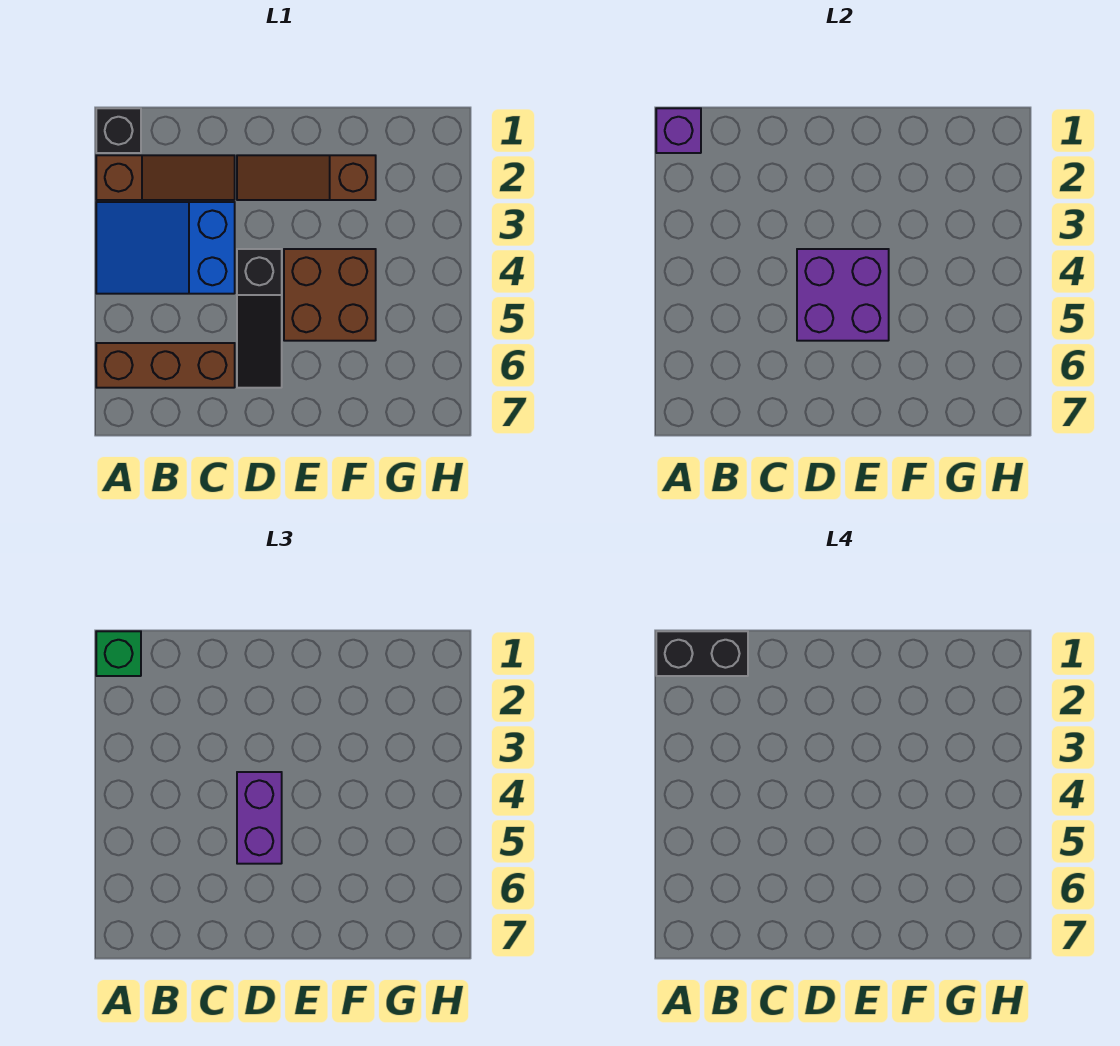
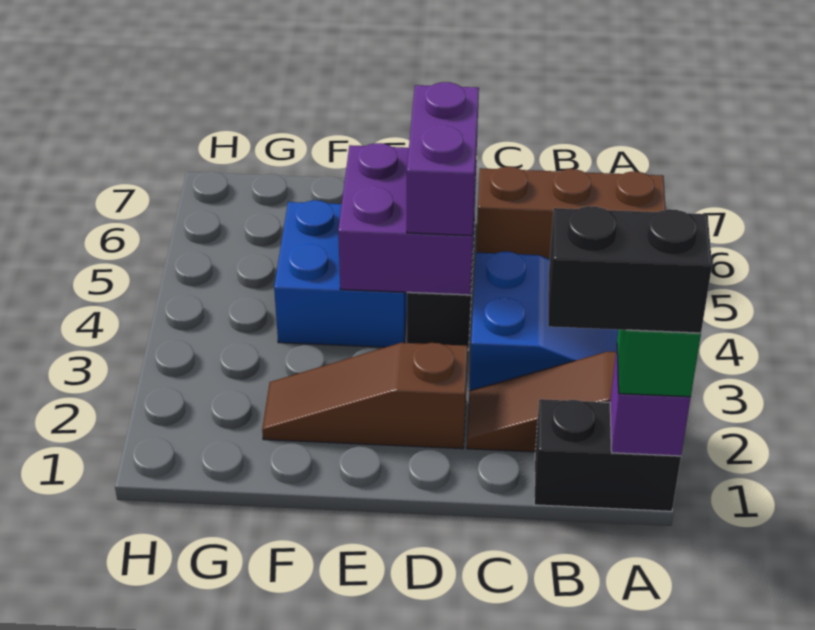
black 1x1 brick [96,108,141,153] -> black 1x2 brick [534,399,681,511]
brown 1x3 slope [237,155,376,200] -> brown 1x3 slope turned to [262,343,468,449]
brown 2x2 brick [284,249,376,341] -> blue 2x2 brick [274,200,407,347]

